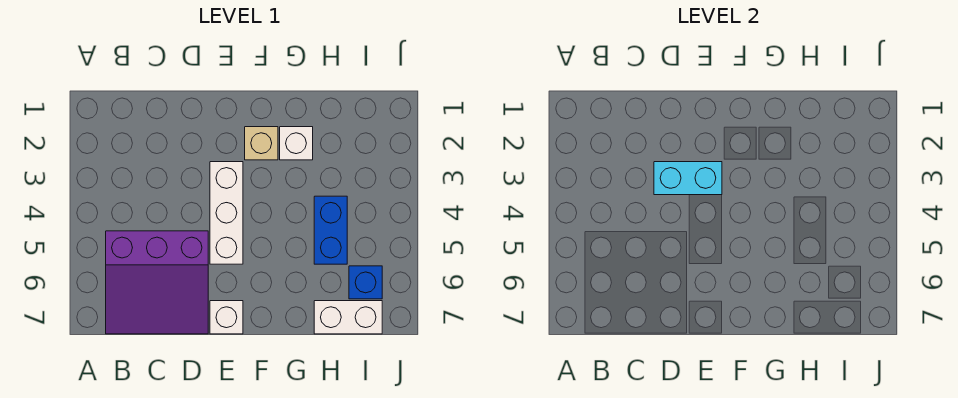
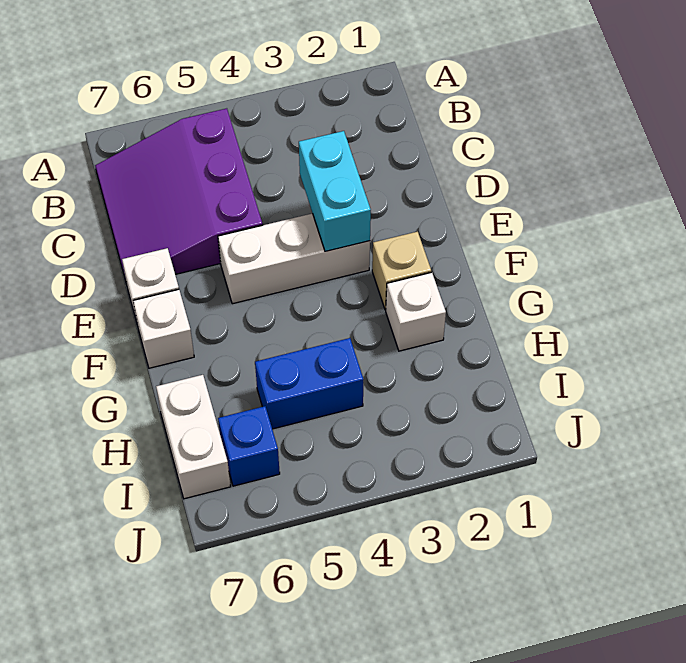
none -> white 1x1 brick [133,289,194,368]

